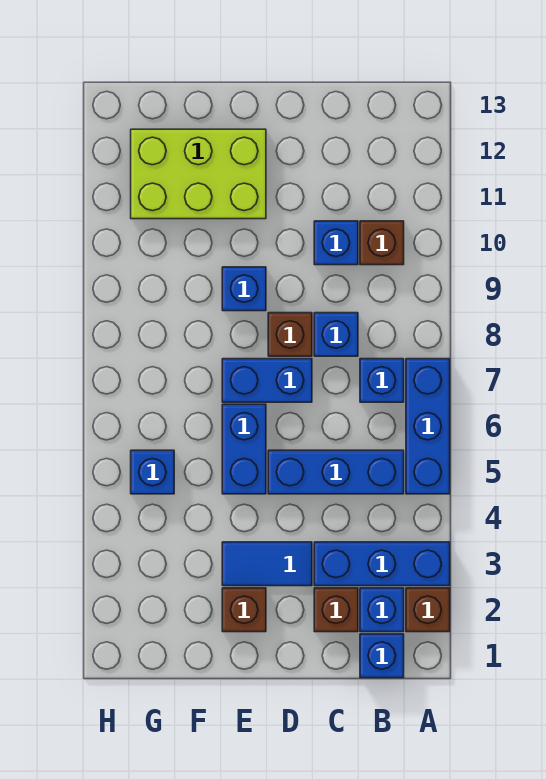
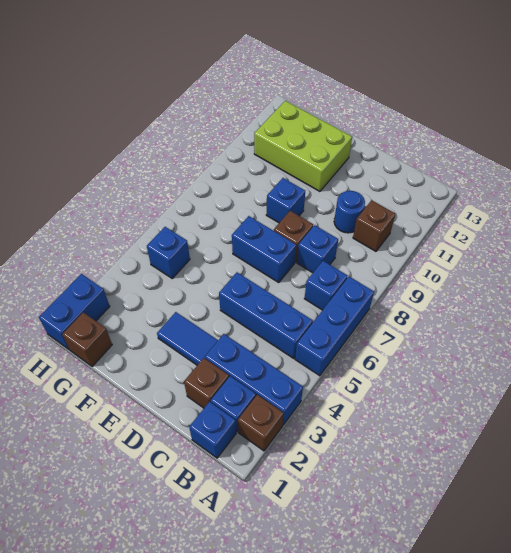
blue 1x1 brick [314,221,358,265] -> blue 1x1 round brick [334,191,365,233]
brown 1x1 brick [222,588,266,632] -> brown 1x1 brick moved to [62,312,112,366]
blue 1x2 brick [222,404,266,494] -> blue 1x2 brick moved to [39,274,110,349]

